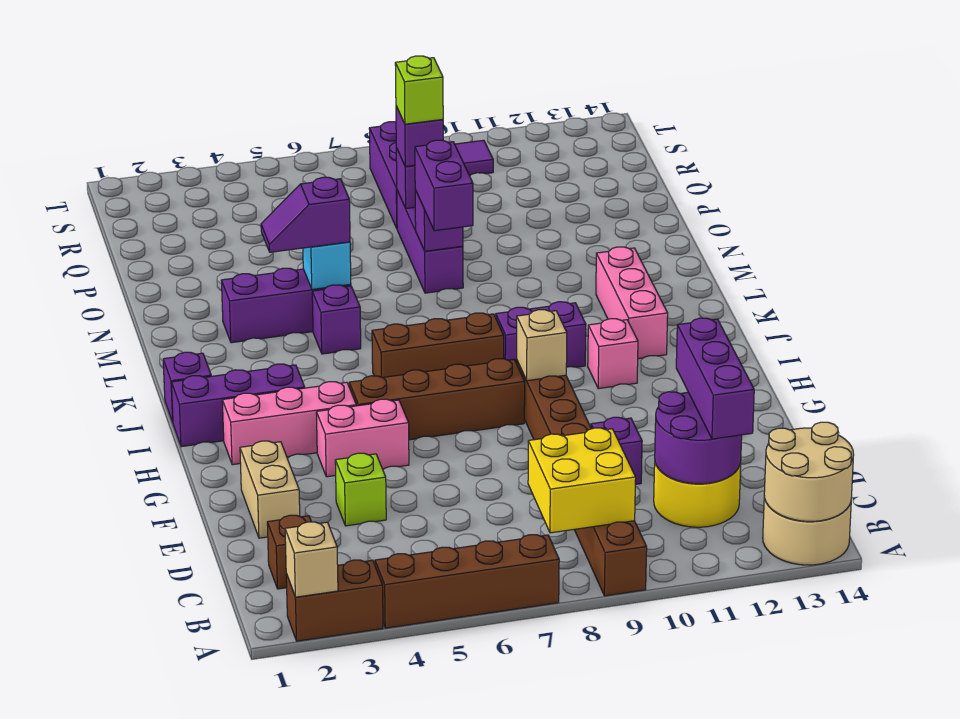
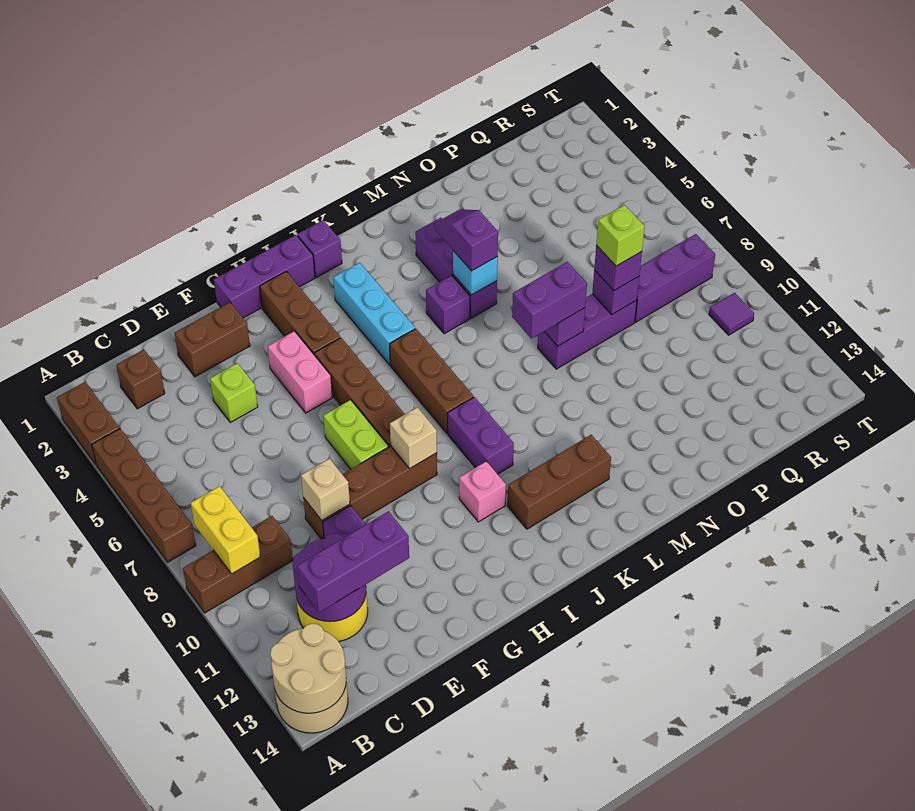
tan 1x1 brick [285,522,338,597] -> tan 1x1 brick moved to [301,459,350,520]
yellow 2x2 brick [528,428,636,533] -> yellow 1x2 brick [191,486,260,574]
tan 1x2 brick [240,441,300,538] -> brown 1x2 brick [174,302,250,377]
none -> lime 1x2 brick [323,400,388,469]
pink 1x3 brick [222,382,356,465] -> brown 1x3 brick [260,272,340,355]
purple 1x3 brick [171,364,305,447] -> purple 1x3 brick turned to [214,235,315,318]
none -> cyan 1x3 brick [334,263,415,365]
pink 1x3 brick [596,247,668,359] -> brown 1x3 brick [508,435,611,529]

